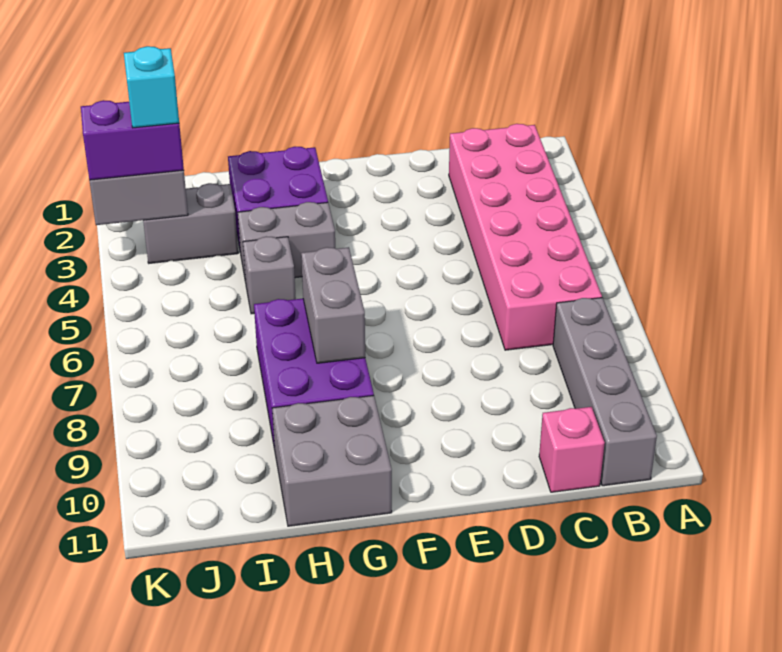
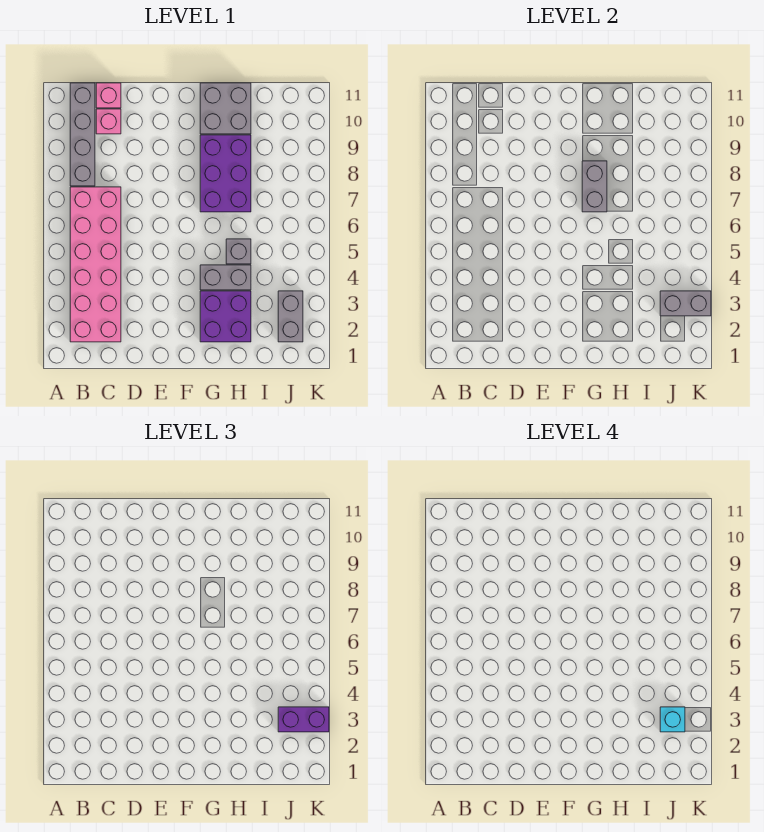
none -> pink 1x1 brick [96,109,121,134]
grey 1x2 brick [143,183,238,263] -> grey 1x2 brick turned to [278,291,303,342]

